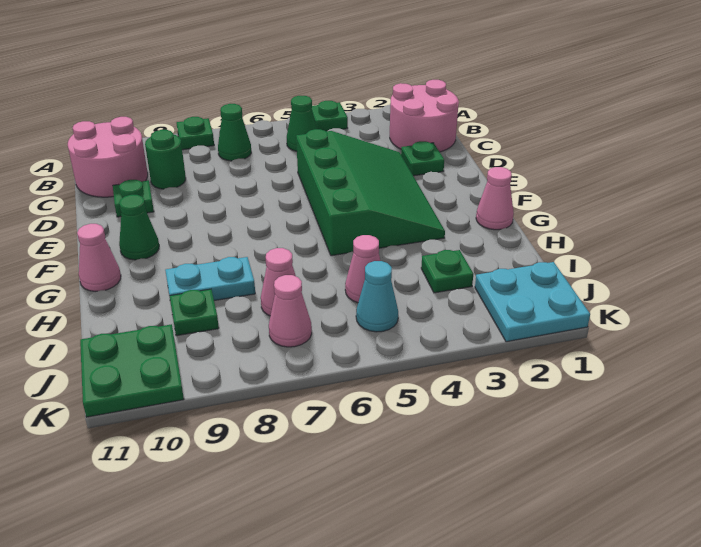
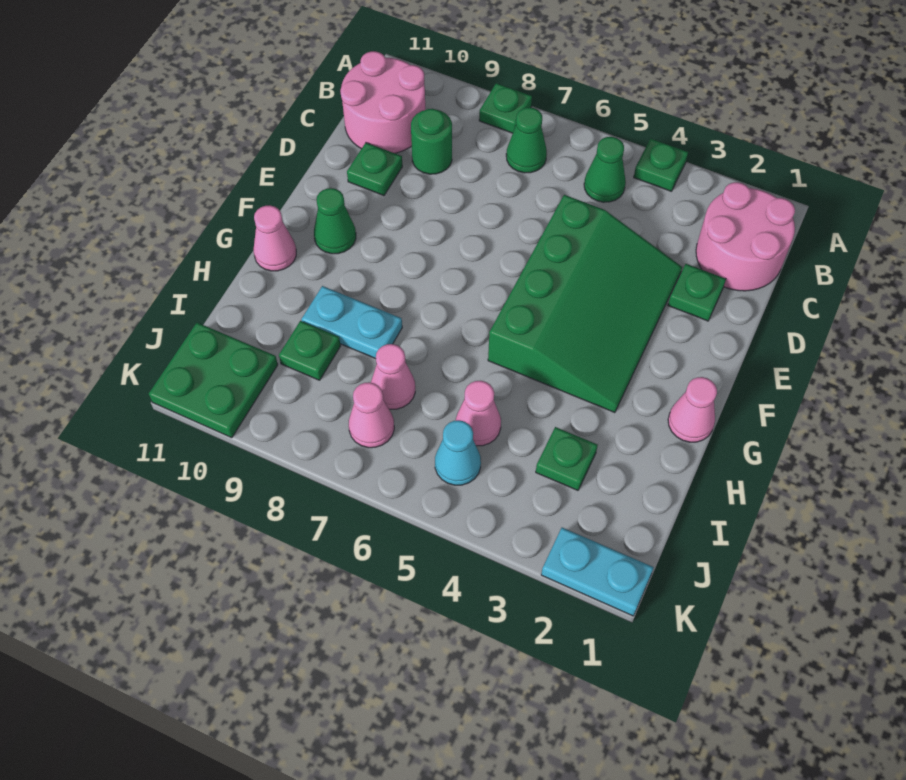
cyan 2x2 plate [475,262,590,342] -> cyan 1x2 plate [541,528,654,616]

